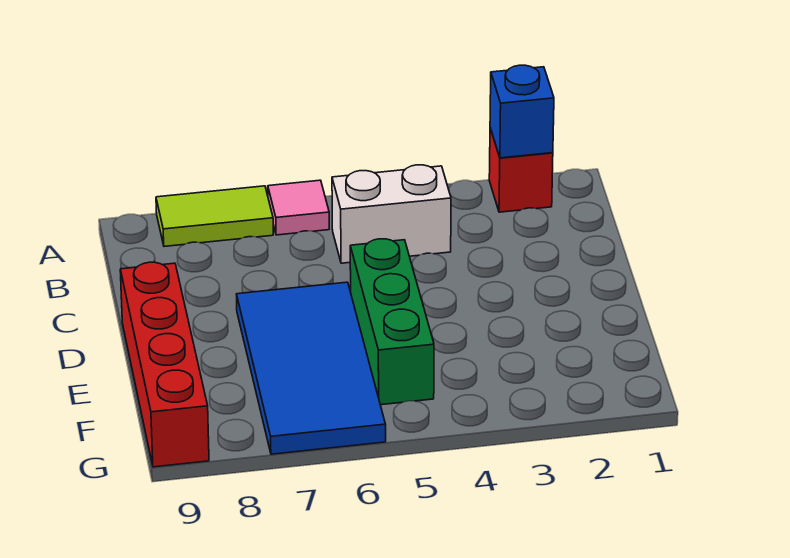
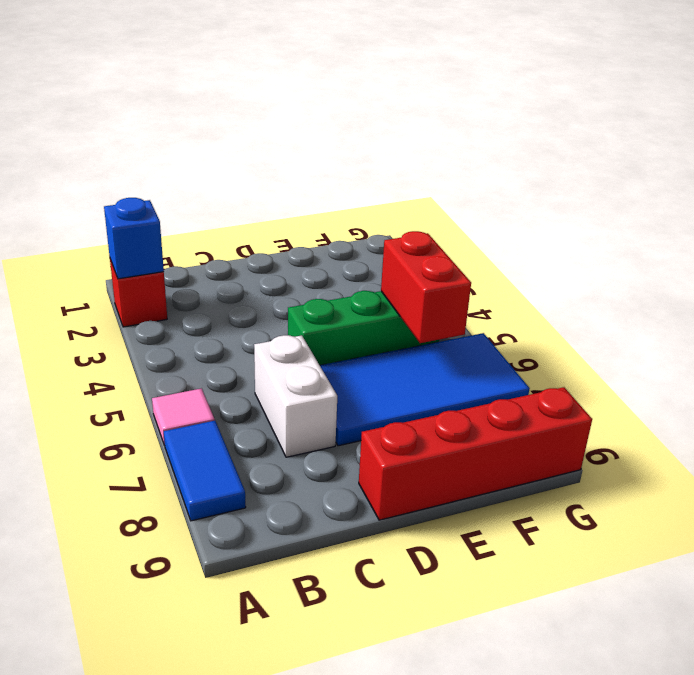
lime 1x2 tile [156,186,273,246] -> blue 1x2 tile [164,421,246,521]
white 1x2 brick [332,165,451,263] -> white 1x2 brick moved to [254,335,337,457]
none -> red 1x2 brick [381,231,471,343]

